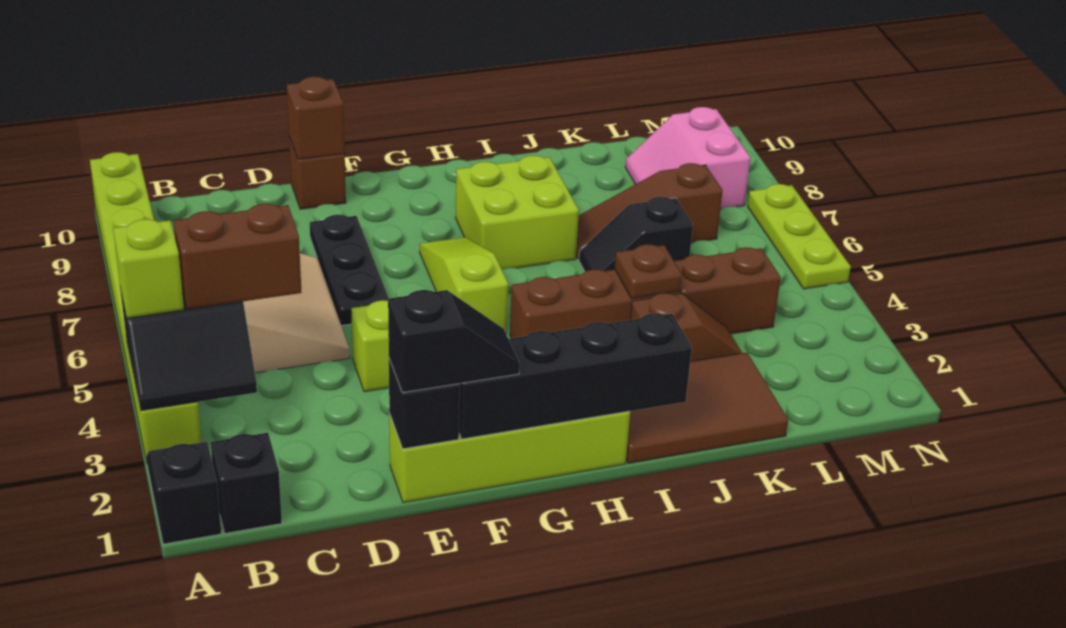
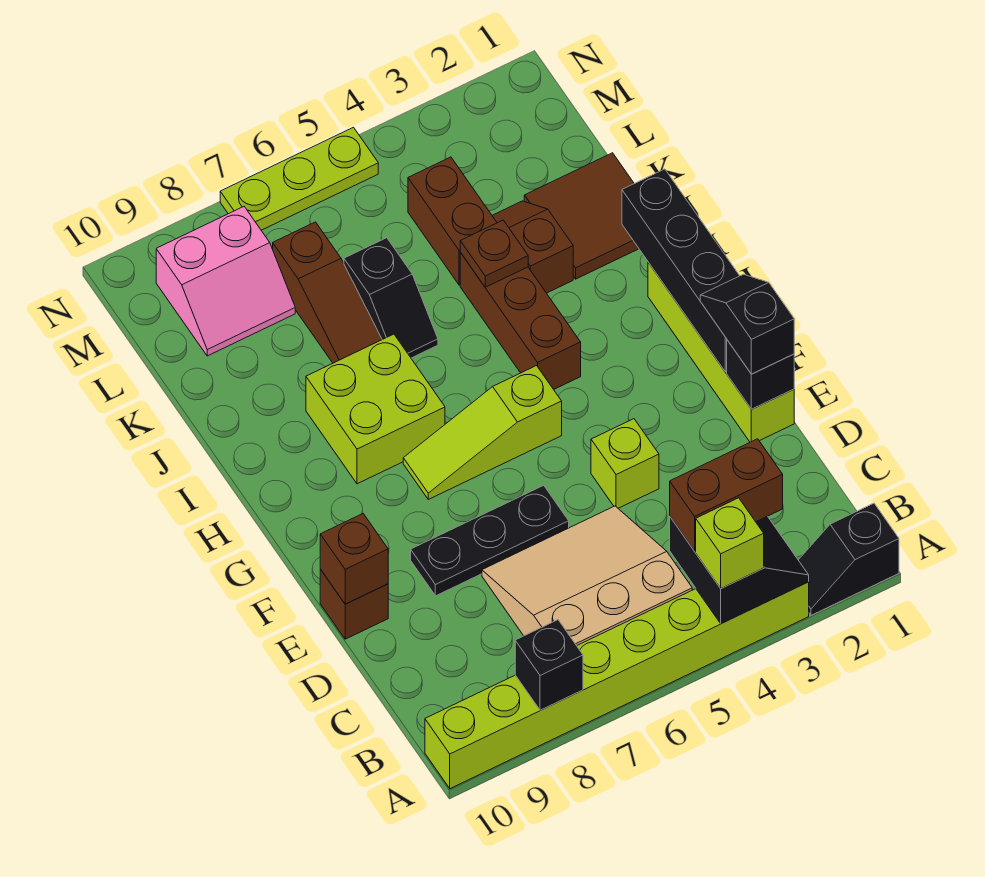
black 1x1 brick [211,433,282,533] -> black 1x1 brick moved to [515,620,583,710]
brown 1x2 brick [173,204,302,309] -> brown 1x2 brick turned to [670,439,783,551]
brown 2x3 tile [626,353,788,464] -> brown 2x2 tile [524,153,639,279]

